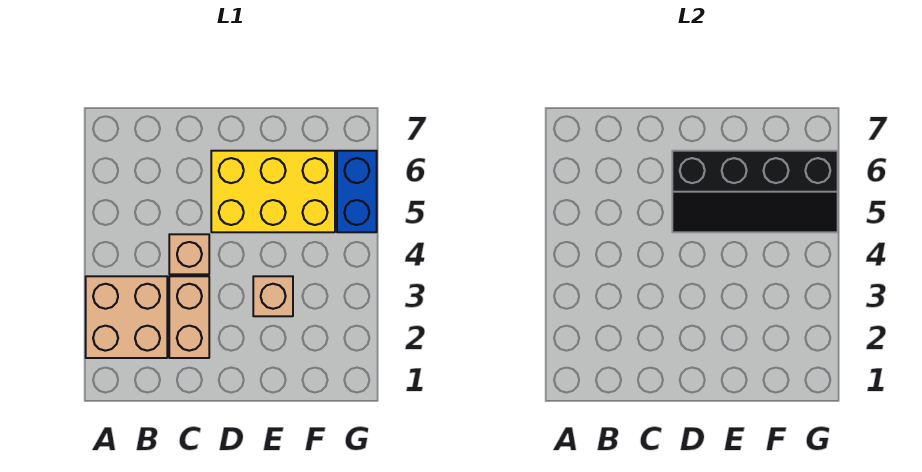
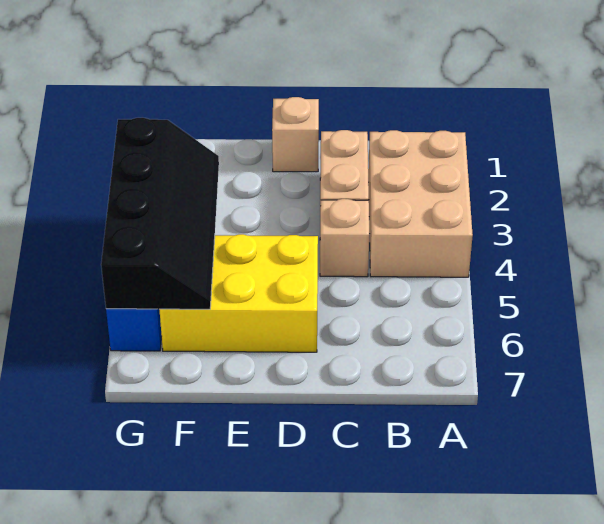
tan 2x2 brick [86,276,167,358] -> tan 2x3 brick [368,130,473,277]
black 2x4 slope [672,151,838,232] -> black 2x4 slope turned to [101,118,219,309]
tan 1x1 brick [253,276,293,316] -> tan 1x1 brick moved to [272,97,319,172]

